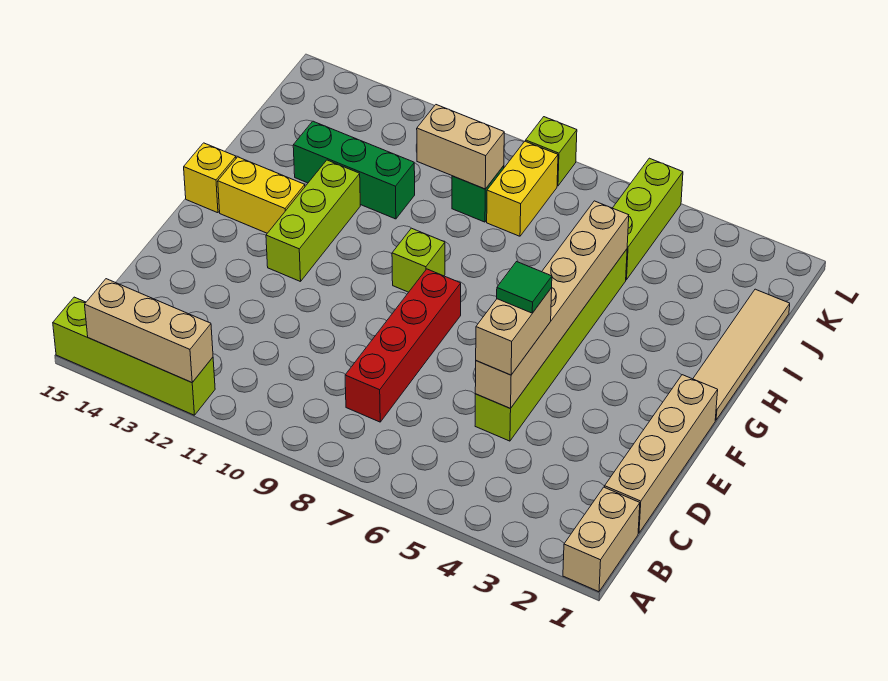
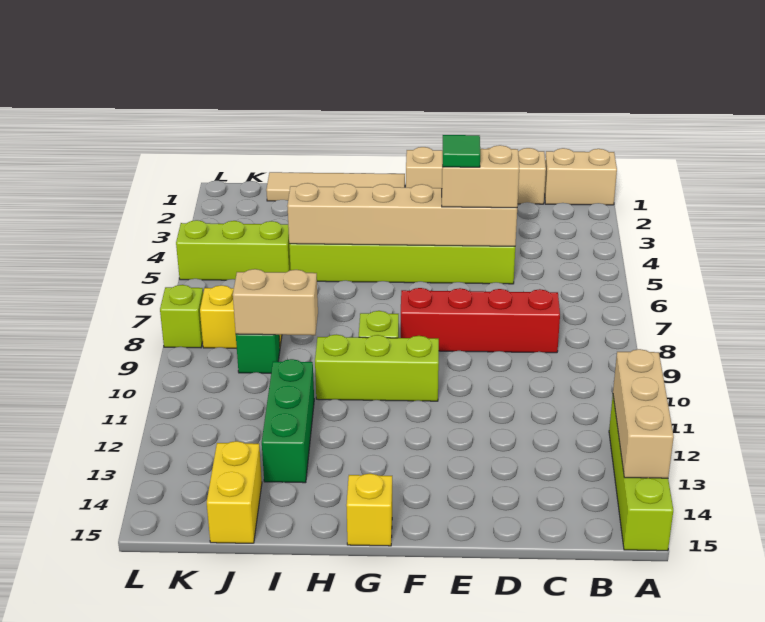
lime 1x3 brick [266,160,360,282] -> lime 1x3 brick moved to [315,334,439,401]
yellow 1x2 brick [218,157,305,233] -> yellow 1x2 brick moved to [207,441,262,543]
tan 1x2 brick [417,105,504,189] -> tan 1x2 brick turned to [233,269,318,335]

